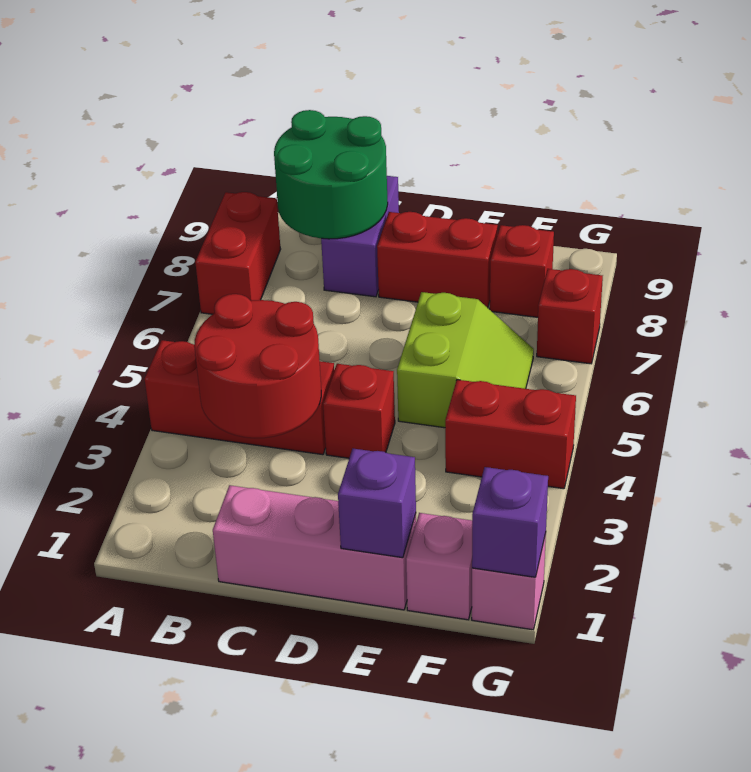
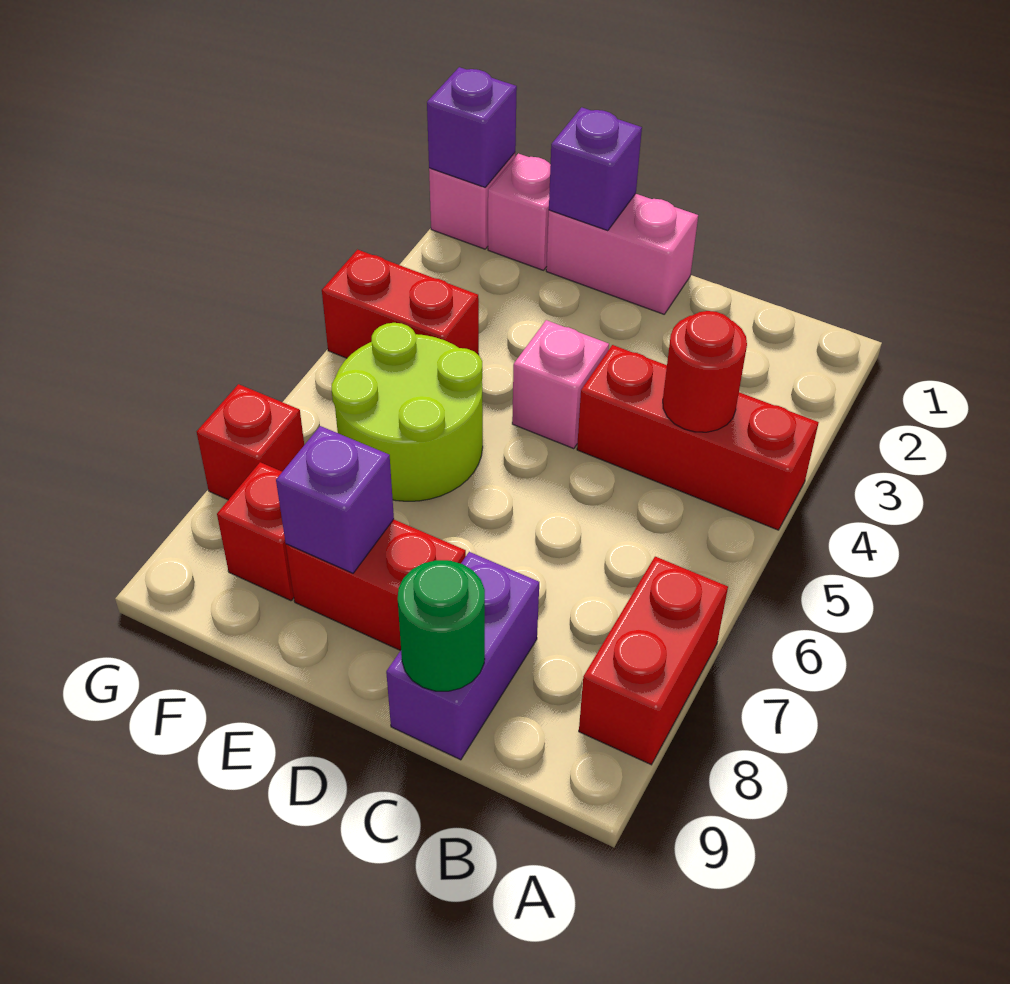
red 2x2 round brick [194,294,321,438] -> red 1x1 round brick [663,311,747,432]
green 2x2 round brick [274,110,388,239] -> green 1x1 round brick [398,560,485,691]
pink 1x3 brick [213,485,416,610] -> pink 1x2 brick [546,194,698,314]
red 1x1 brick [323,364,395,458] -> pink 1x1 brick [512,320,609,449]
lime 2x2 slope [397,292,534,428] -> lime 2x2 round brick [332,323,483,501]
none -> purple 1x1 brick [276,426,394,573]

